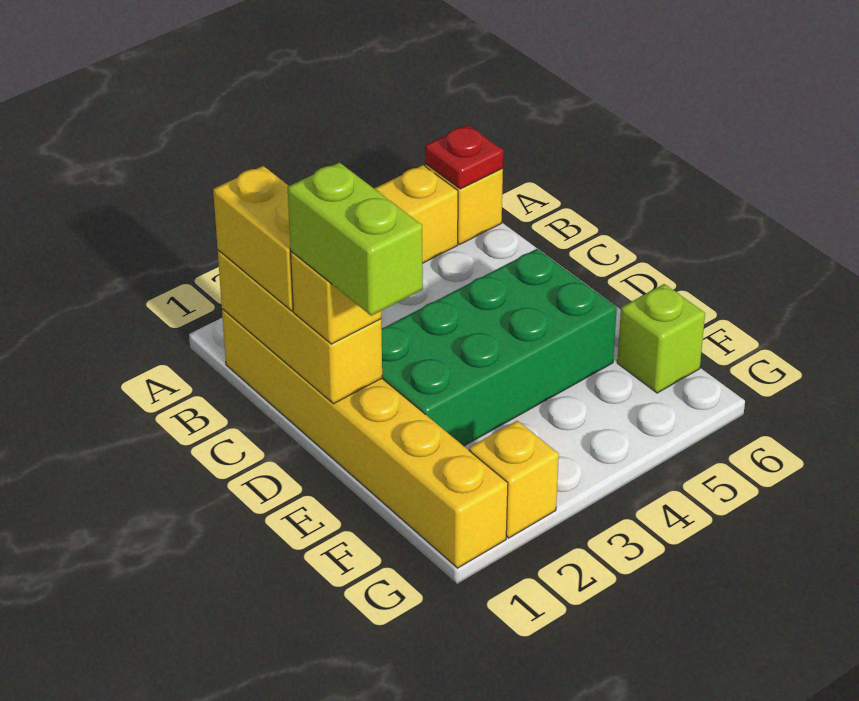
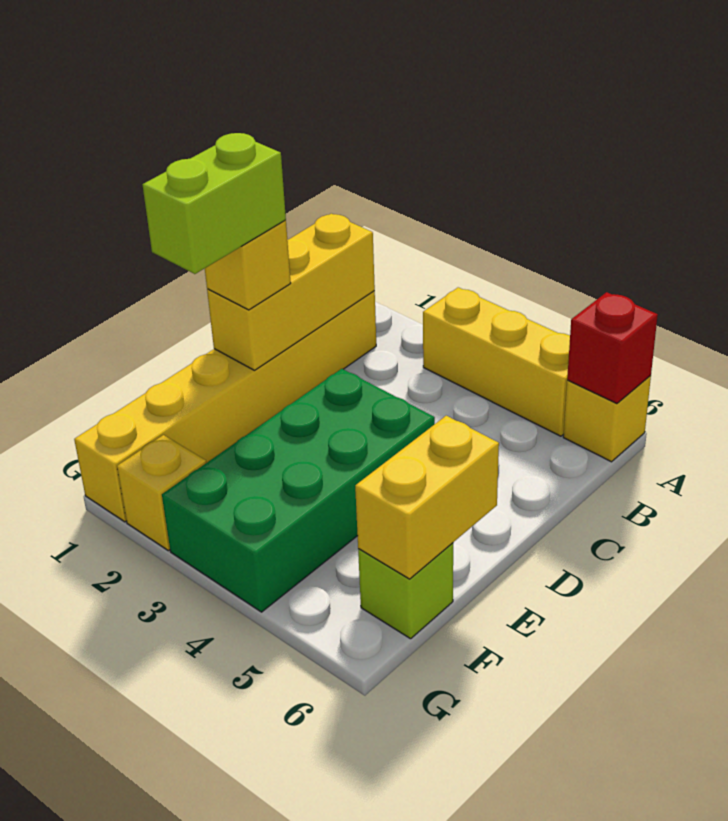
red 1x1 plate [425,125,503,189] -> red 1x1 brick [567,292,658,404]
yellow 1x2 brick [213,166,293,311] -> yellow 1x2 brick moved to [355,416,499,579]
green 2x4 brick [381,249,617,446] -> green 2x4 brick turned to [162,369,435,612]

